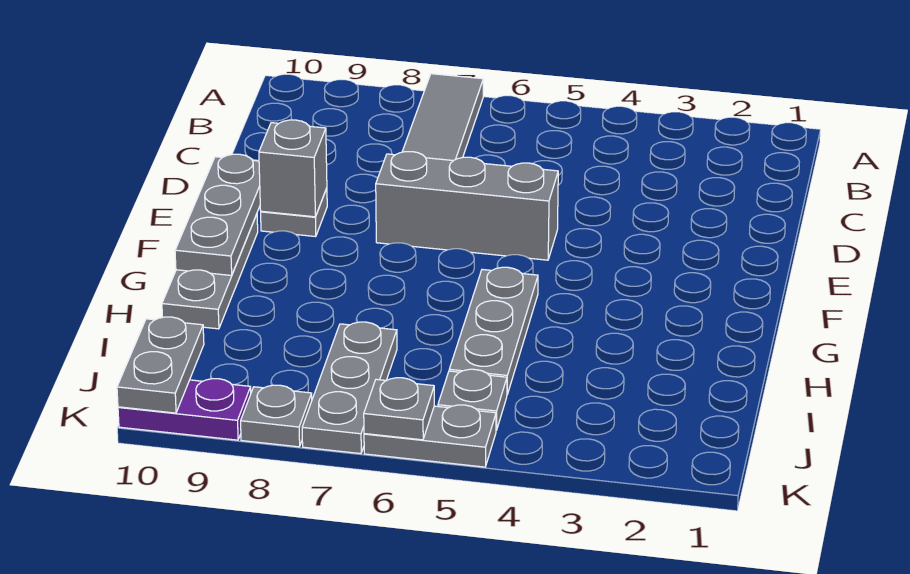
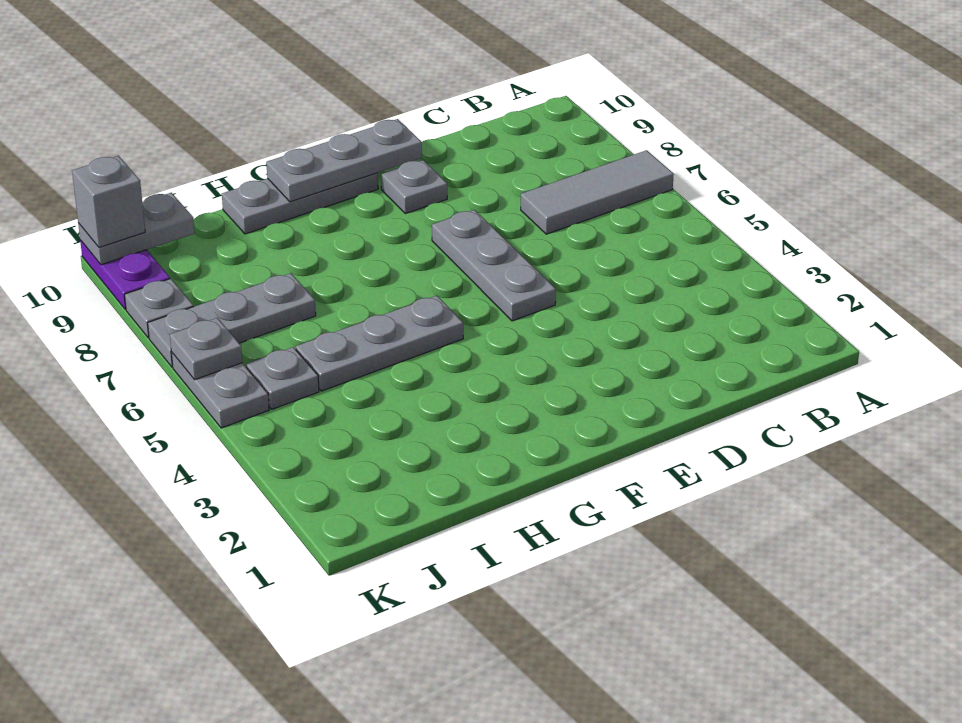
grey 1x3 brick [376,152,558,260] -> grey 1x3 plate [432,210,556,321]
grey 1x1 brick [259,120,327,217] -> grey 1x1 brick moved to [72,156,145,248]

